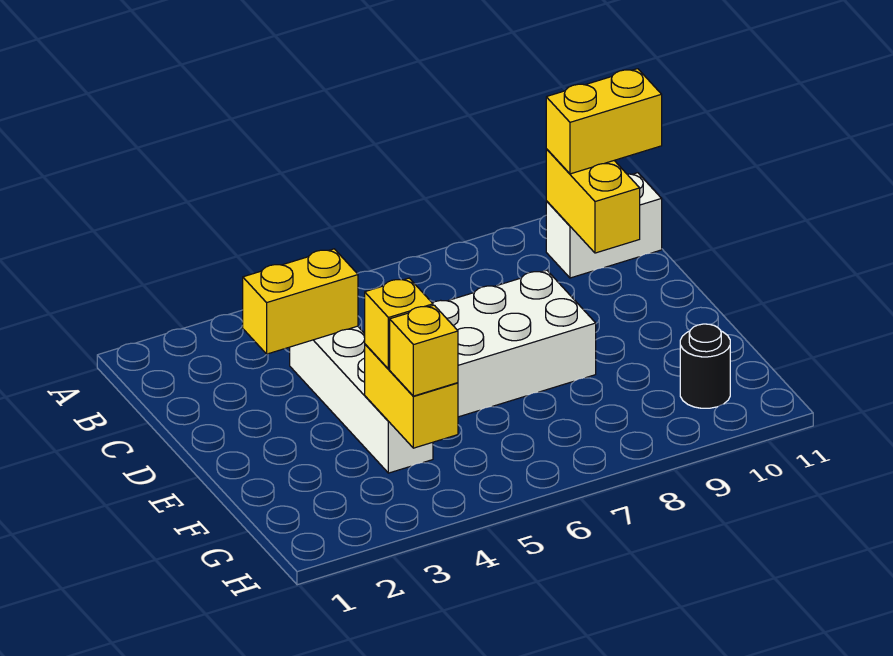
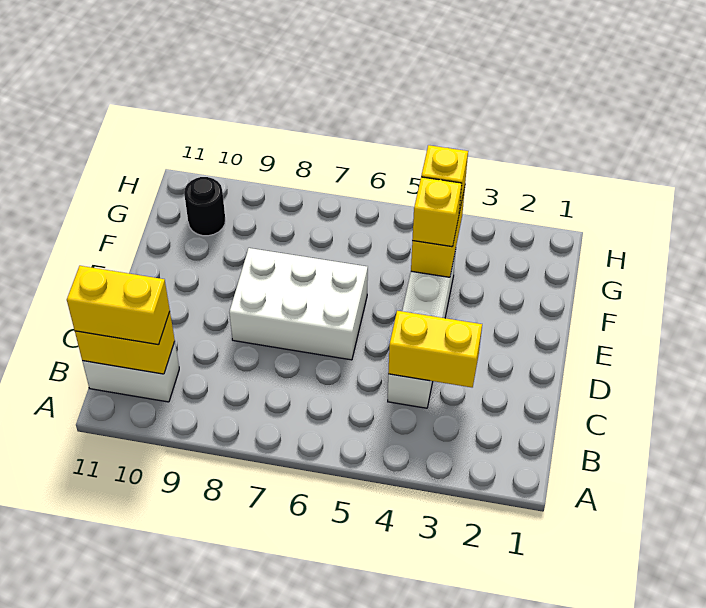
yellow 1x2 brick [546,149,640,253] -> yellow 1x2 brick turned to [75,312,175,374]

